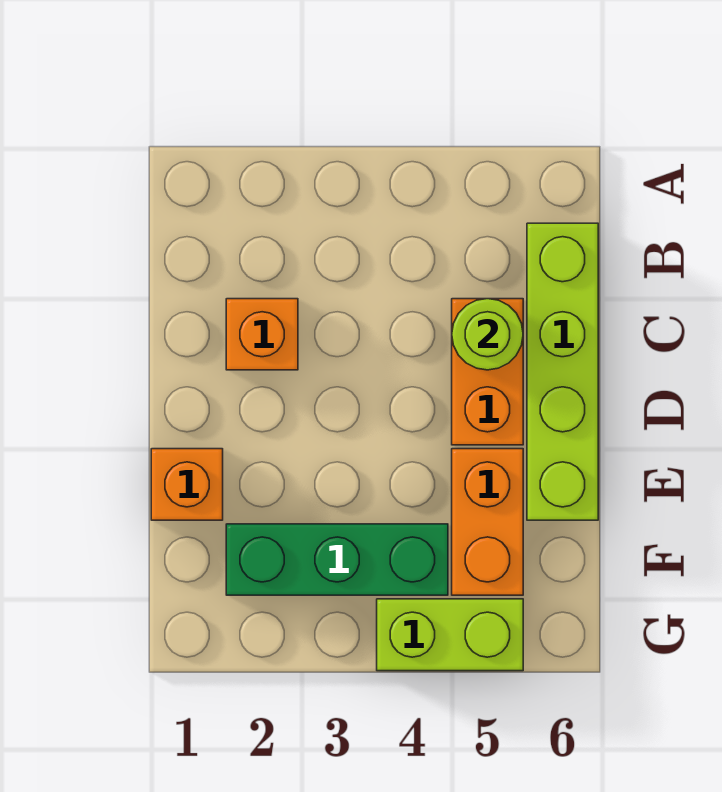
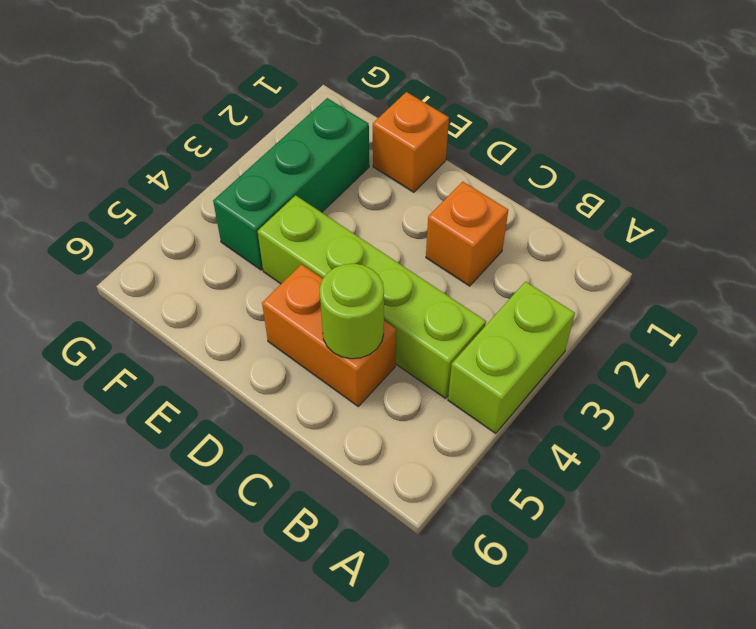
lime 1x4 brick [527,223,598,520] -> lime 1x4 brick moved to [258,195,486,398]
orange 1x2 brick [452,449,523,595] -> none
lime 1x2 brick [377,599,523,671] -> lime 1x2 brick moved to [448,282,575,433]

